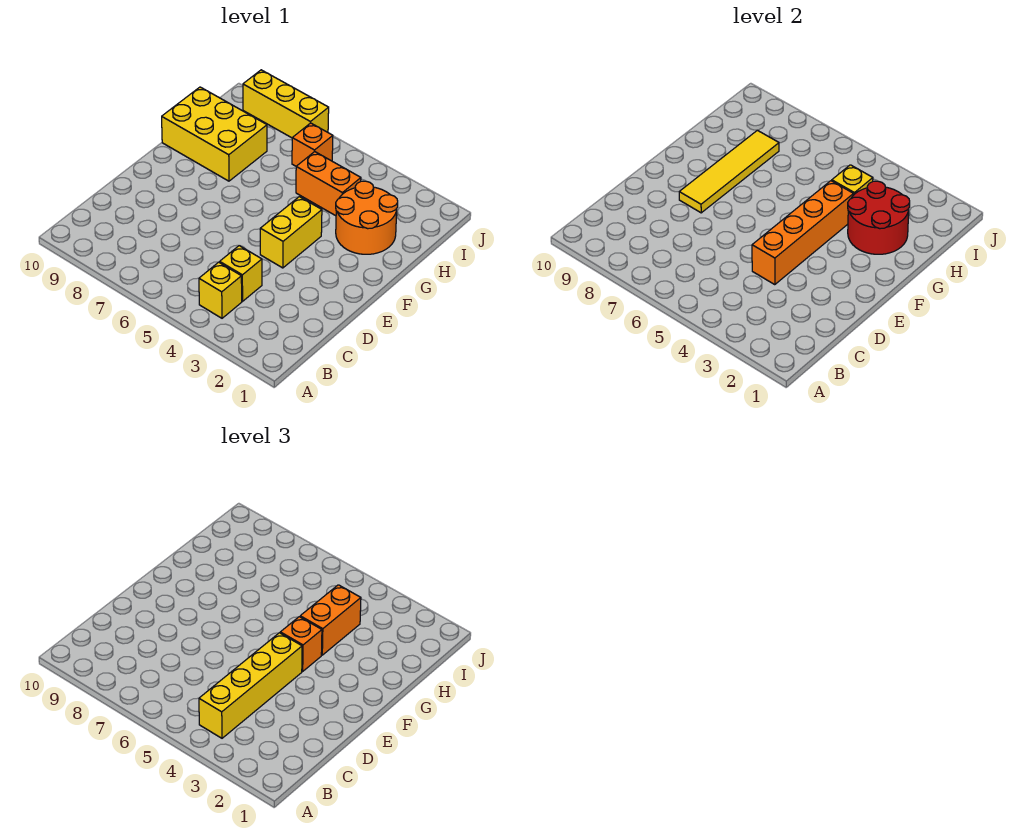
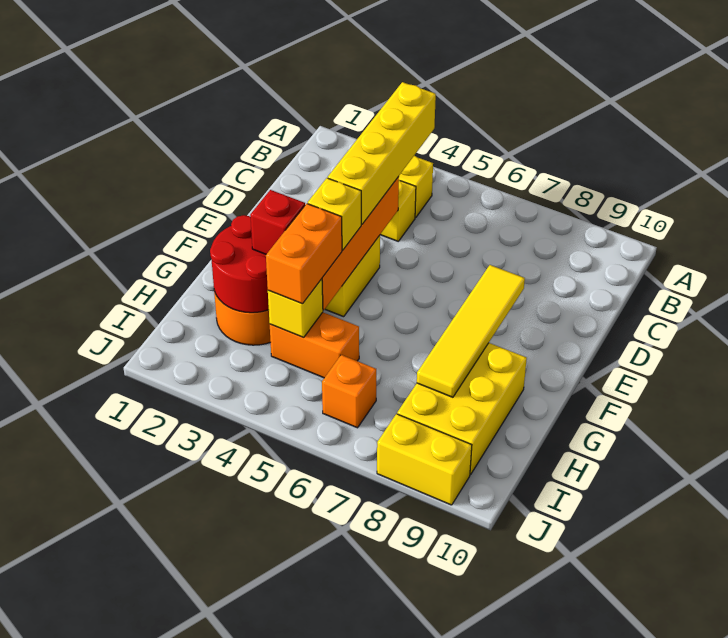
orange 1x1 brick [280,617,322,671] -> yellow 1x1 brick [308,178,361,250]
none -> red 1x1 brick [250,190,305,254]
yellow 2x3 brick [162,87,267,181] -> yellow 2x3 brick turned to [397,343,527,475]
yellow 1x3 brick [243,70,329,138] -> yellow 1x2 brick [377,414,472,505]

